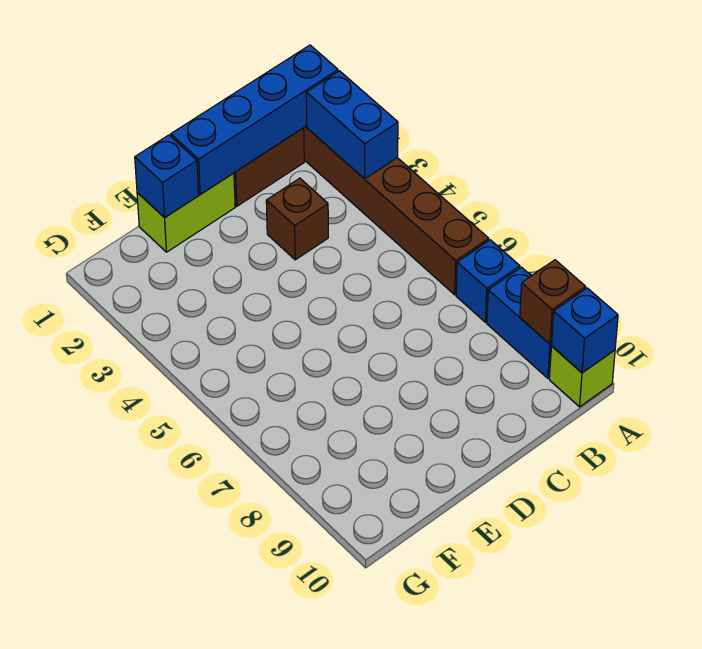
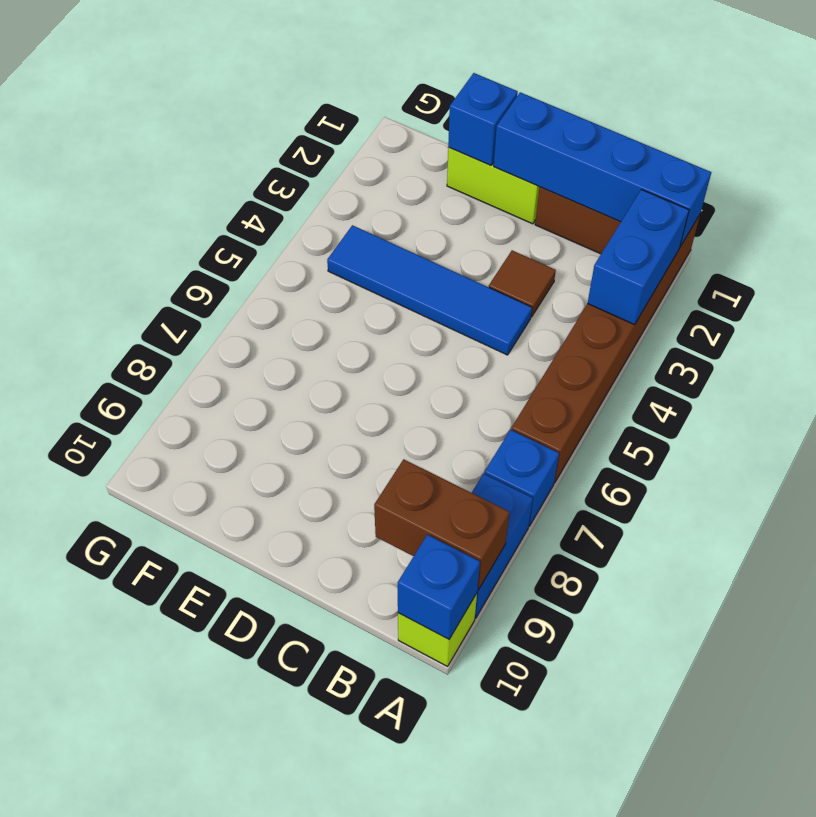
brown 1x1 brick [520,260,586,344] -> brown 1x2 brick [374,459,510,590]
brown 1x1 brick [266,178,328,260] -> brown 1x1 tile [489,250,556,317]
none -> blue 1x4 tile [327,225,532,355]

